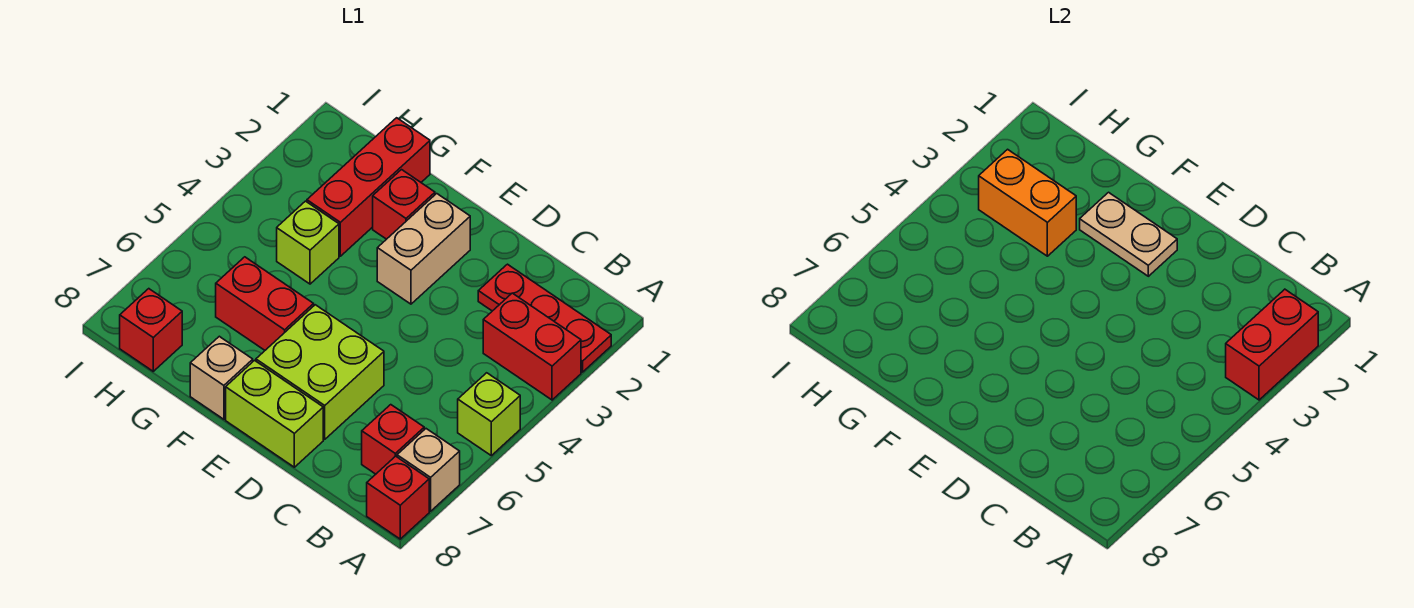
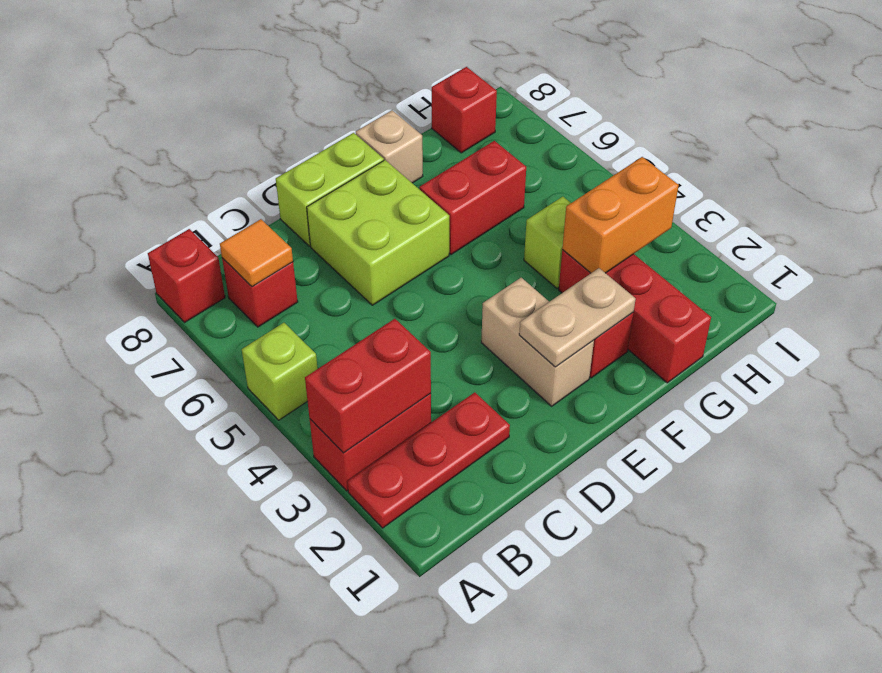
red 1x2 brick [1226,289,1318,400] -> red 1x2 brick turned to [305,319,431,453]
tan 1x1 brick [397,429,460,511] -> none
none -> orange 1x1 tile [220,219,293,287]

